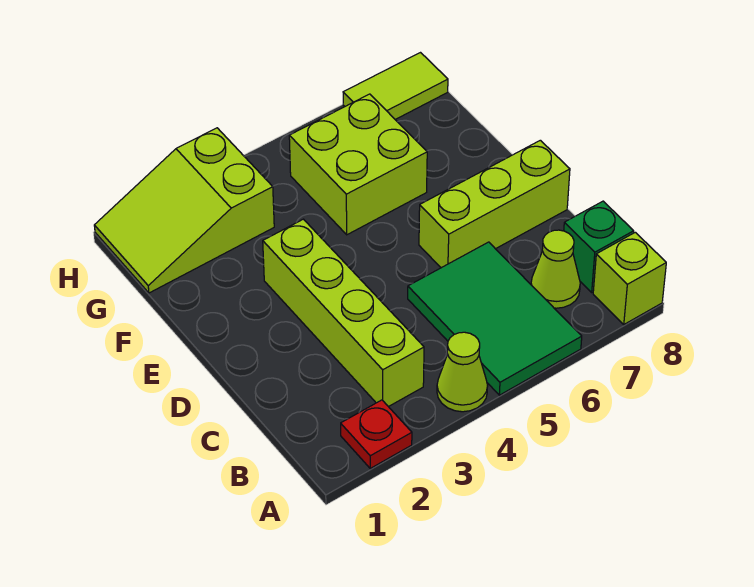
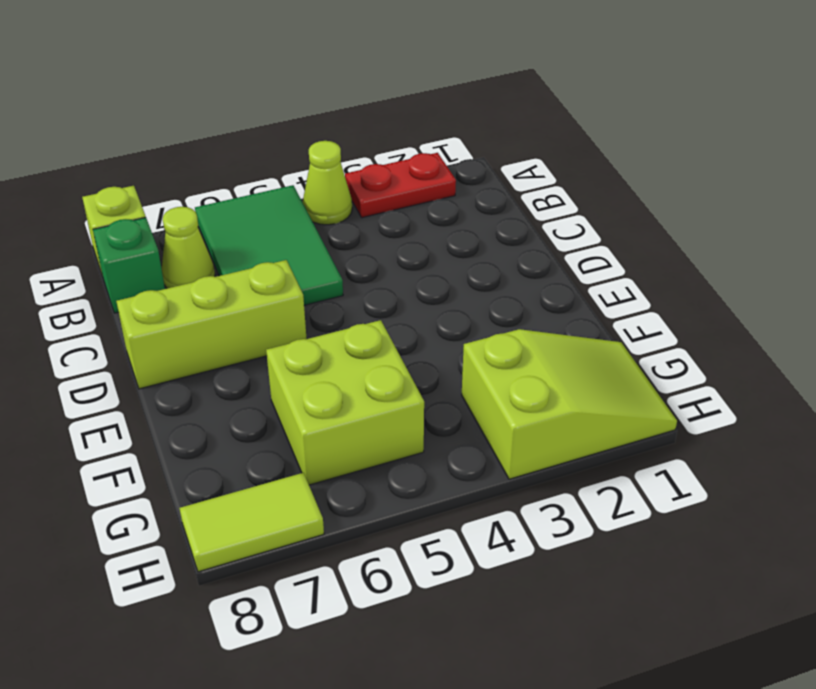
red 1x1 plate [341,400,412,468] -> red 1x2 plate [345,153,456,218]
lime 1x4 brick [263,219,424,407] -> none

